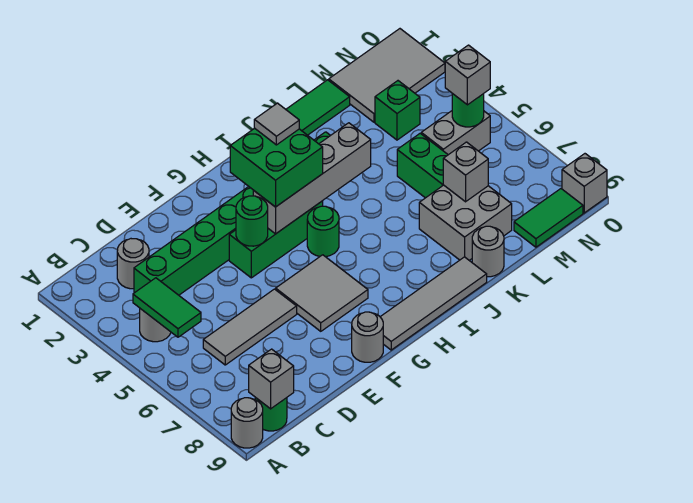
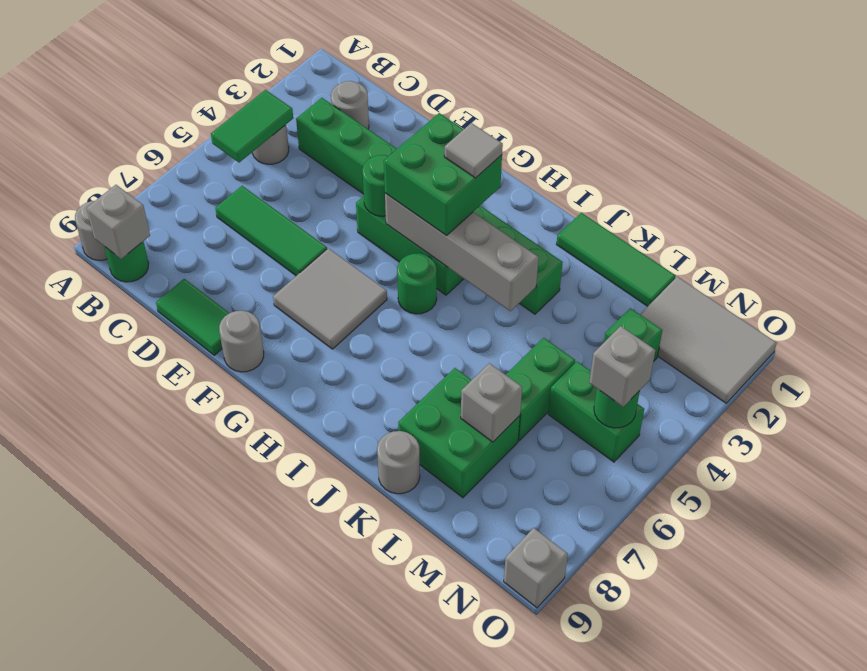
grey 1x3 tile [203,289,297,365] -> green 1x3 tile [215,186,327,276]
grey 1x4 tile [381,257,487,350] -> none
grey 2x2 brick [419,185,512,260] -> green 2x2 brick [398,368,520,498]
grey 1x2 brick [421,111,490,155] -> green 1x2 brick [548,361,644,462]
green 1x2 tile [514,189,583,247] -> green 1x2 tile moved to [156,279,229,355]

